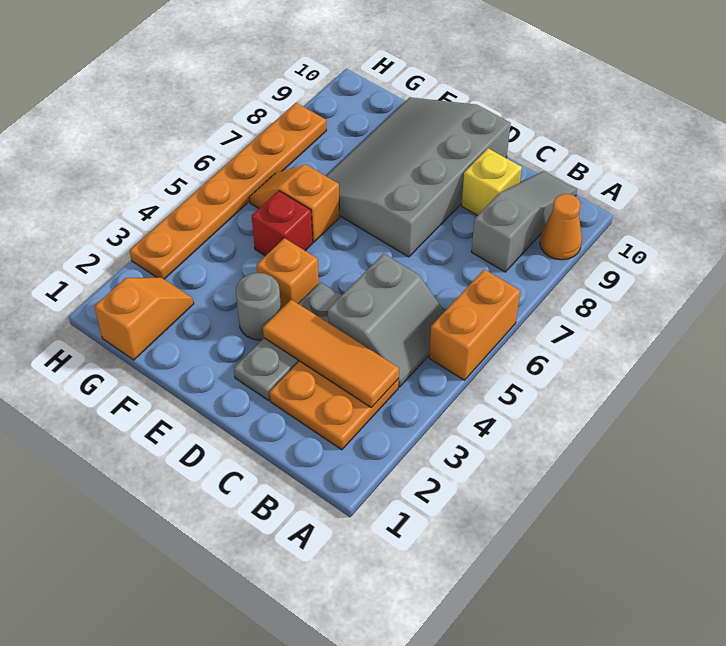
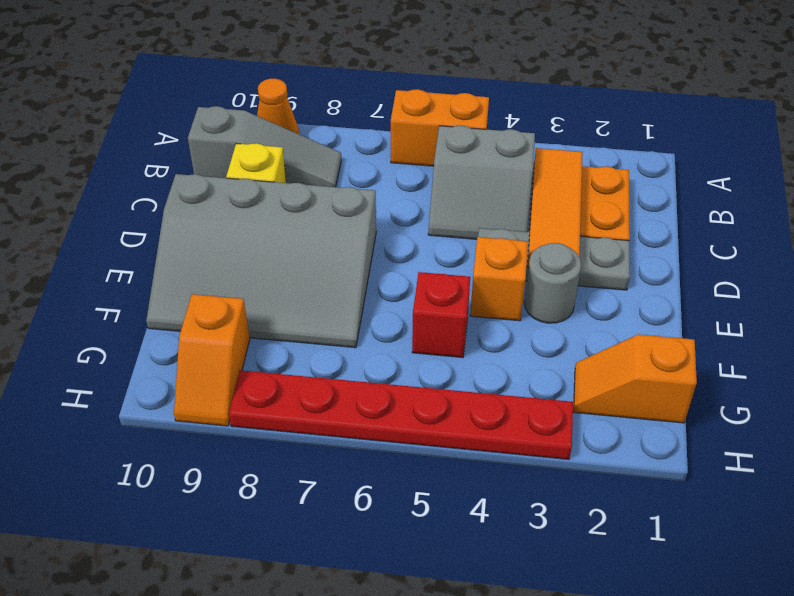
grey 2x2 slope [328,254,445,387] -> grey 2x2 slope turned to [428,126,535,239]
grey 1x3 slope [471,171,577,272] -> grey 1x3 slope turned to [188,106,341,187]
orange 1x2 slope [249,165,340,242] -> orange 1x2 slope moved to [174,294,250,426]
orange 1x6 plate [130,103,326,279] -> red 1x6 plate [229,370,573,459]

